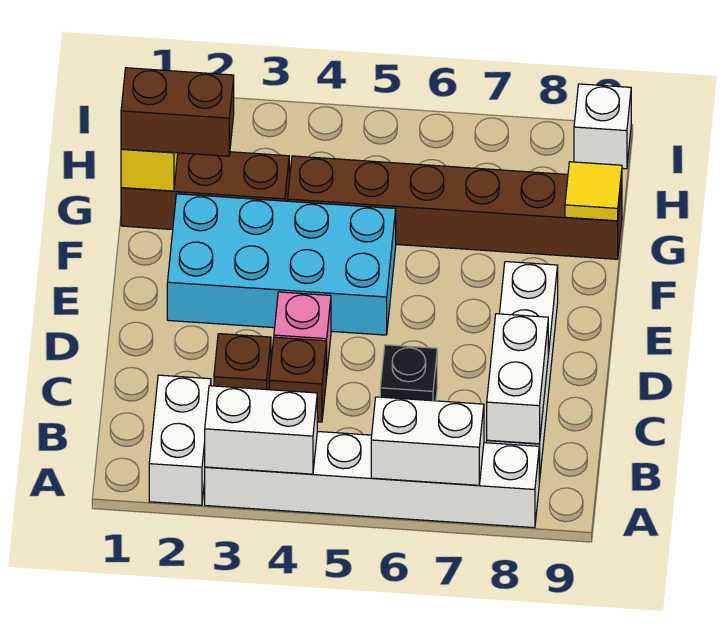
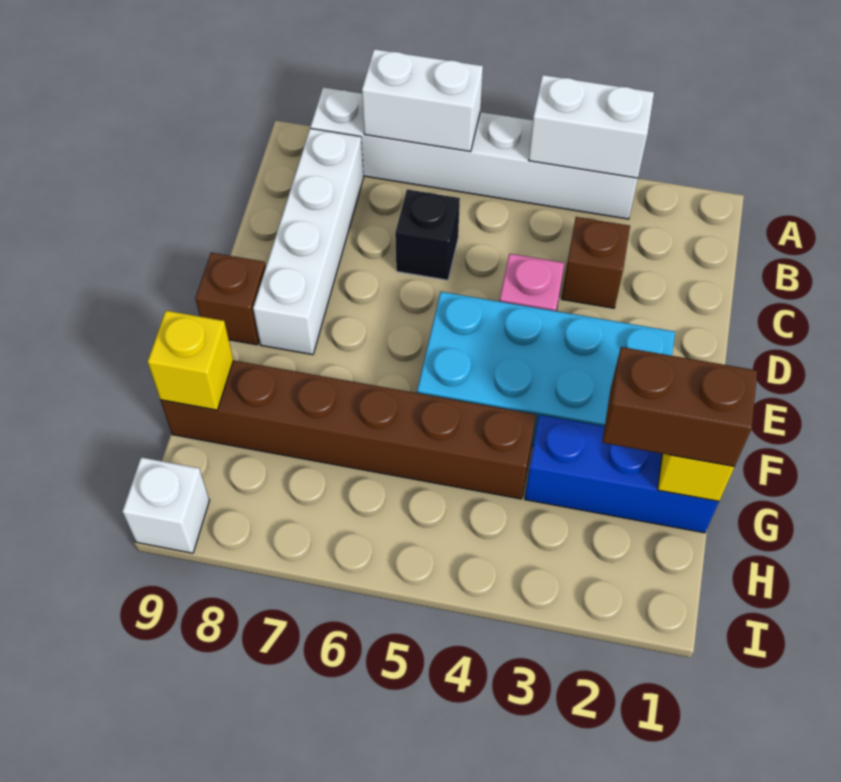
white 1x2 brick [149,375,211,505] -> none
white 1x2 brick [487,314,548,444] -> none
brown 1x1 brick [269,337,327,422] -> brown 1x1 brick moved to [195,253,266,345]
brown 1x3 brick [121,152,289,230] -> blue 1x3 brick [525,415,719,533]
yellow 1x1 tile [565,162,622,221] -> yellow 1x1 brick [147,311,233,410]

